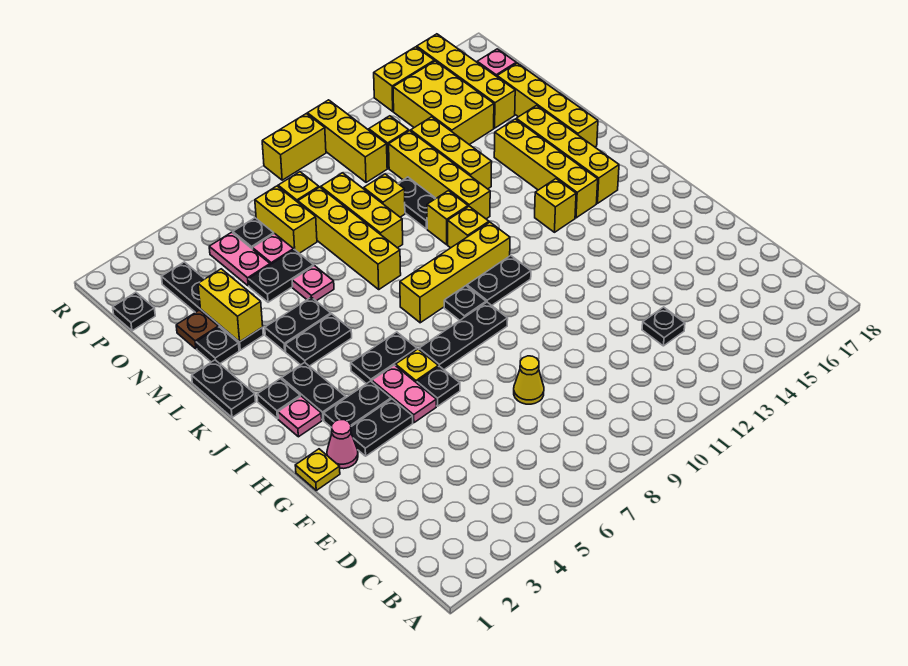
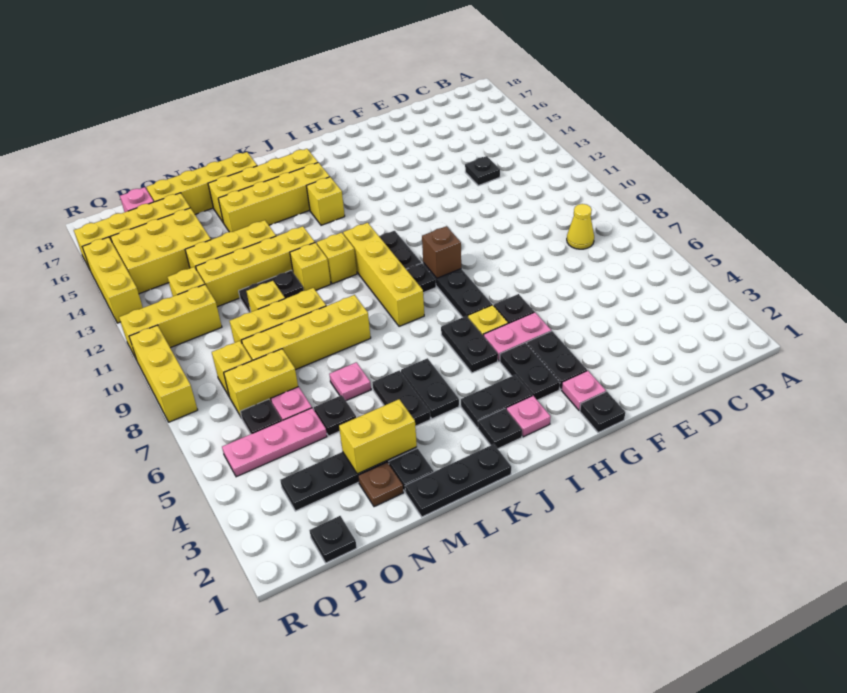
yellow 1x1 cone [514,356,544,404] -> yellow 1x1 cone moved to [567,204,594,249]
yellow 1x1 plate [295,449,340,490] -> black 1x1 plate [580,391,625,433]
pink 1x1 cone [327,420,358,469] -> pink 1x1 plate [562,371,606,411]
none -> brown 1x1 brick [422,226,461,278]
black 1x2 plate [192,360,256,417] -> black 1x3 plate [405,444,511,517]
black 1x2 plate [249,249,314,302] -> black 1x1 plate [314,395,356,436]
pink 1x2 plate [209,232,270,286] -> pink 1x3 plate [222,408,327,477]
yellow 1x2 brick [262,114,326,180] -> yellow 1x3 brick [129,325,198,422]
yellow 1x2 brick [374,47,434,111] -> yellow 1x3 brick [82,237,143,323]

